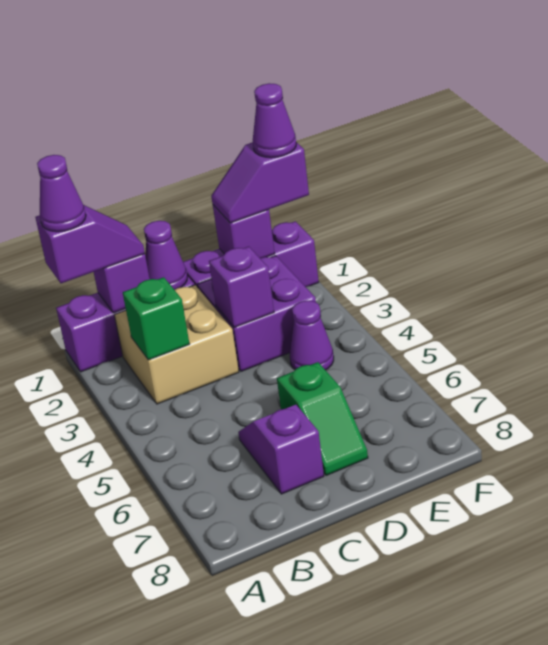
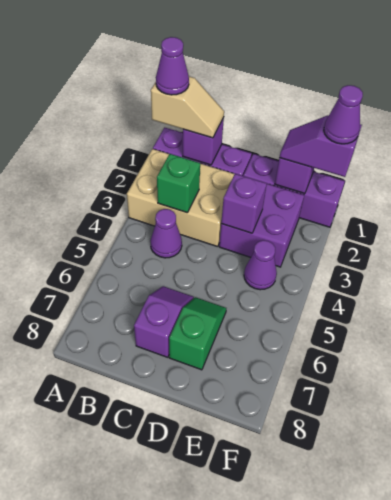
purple 1x2 slope [35,205,145,283] -> tan 1x2 slope [151,76,224,138]
tan 2x2 brick [114,285,239,404] -> tan 2x3 brick [127,149,234,247]
purple 1x1 cone [144,221,187,290] -> purple 1x1 cone moved to [150,209,182,258]
green 1x2 slope [277,362,368,476] -> green 1x2 slope turned to [169,297,226,370]

